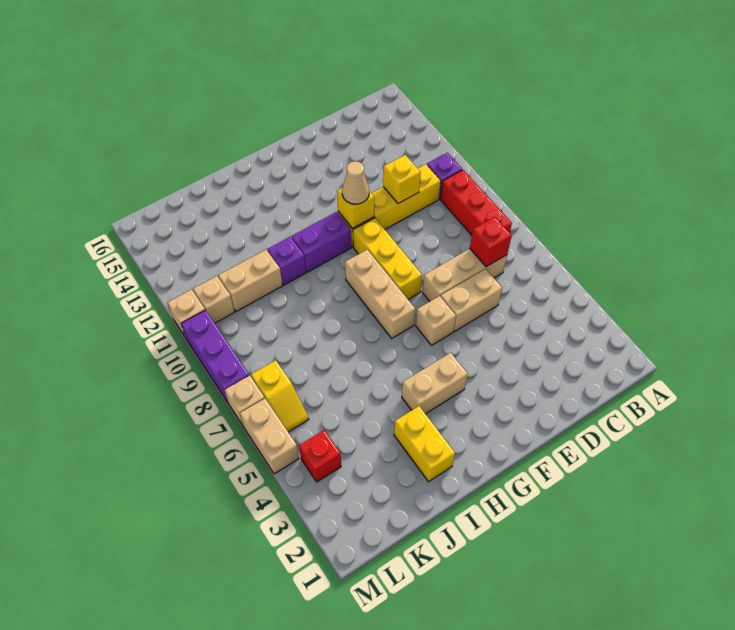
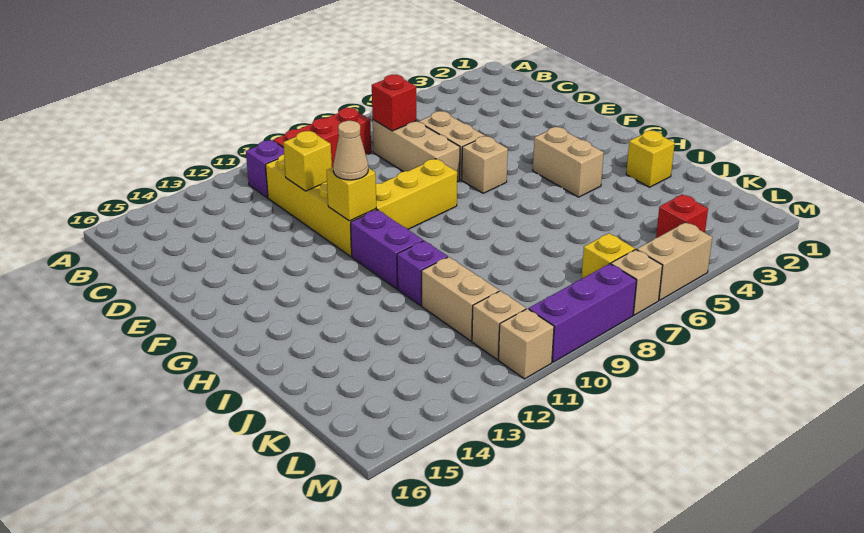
tan 1x3 brick [345,249,415,338] -> none
yellow 1x2 brick [394,406,455,482] -> yellow 1x1 brick [626,131,675,187]

